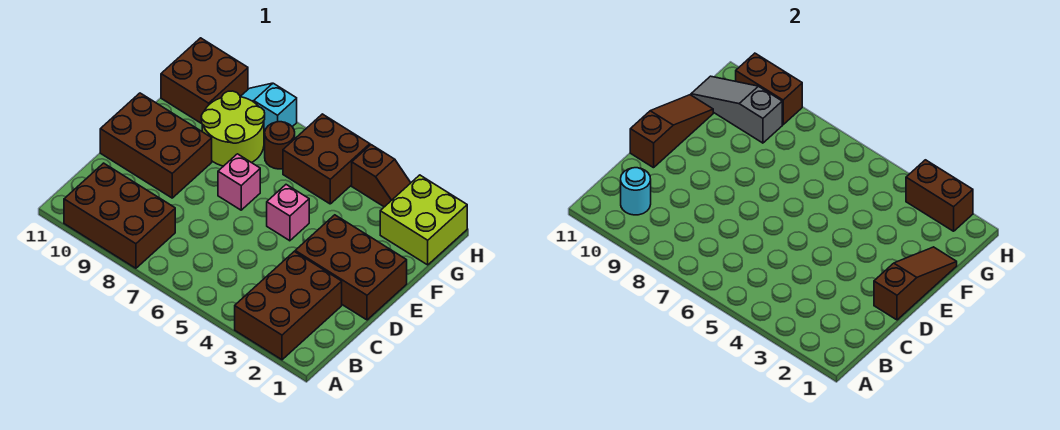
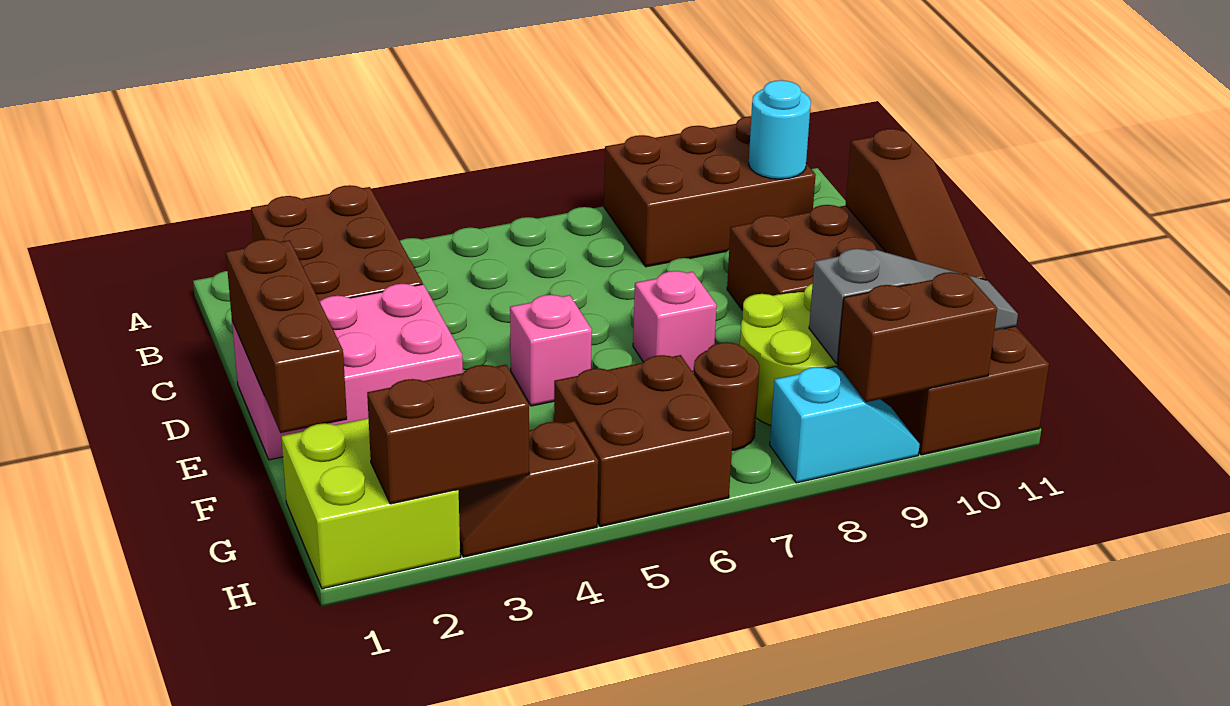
brown 2x3 brick [295,215,407,320] -> pink 2x3 brick [232,284,463,460]
brown 1x3 slope [874,247,957,320] -> brown 1x3 brick [226,239,347,433]

